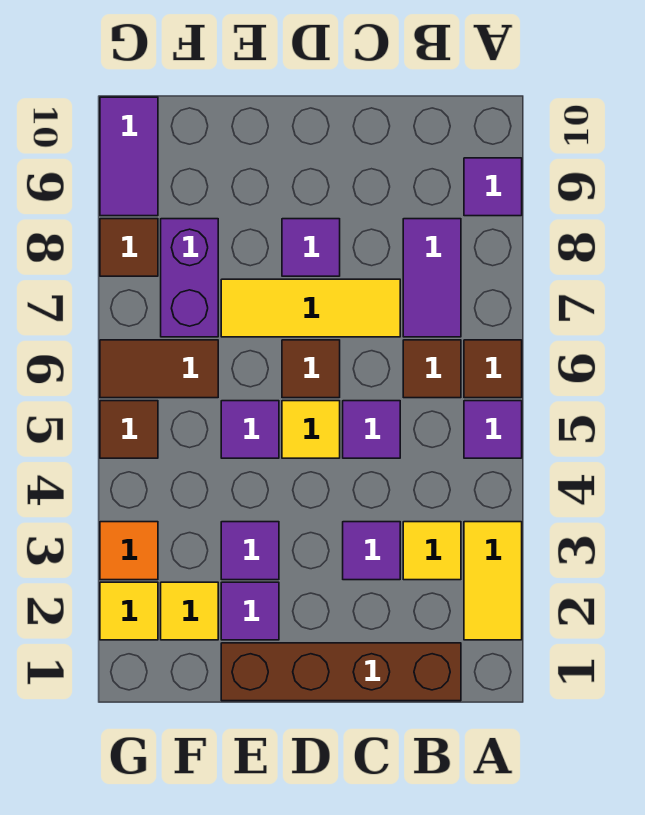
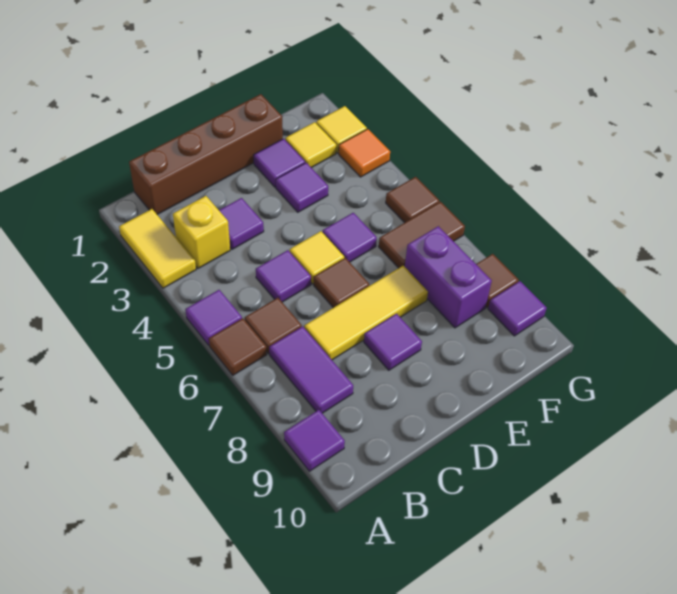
yellow 1x1 tile [403,522,461,580] -> yellow 1x1 brick [173,196,230,268]
purple 1x2 tile [100,97,158,216] -> purple 1x1 tile [488,281,547,336]

